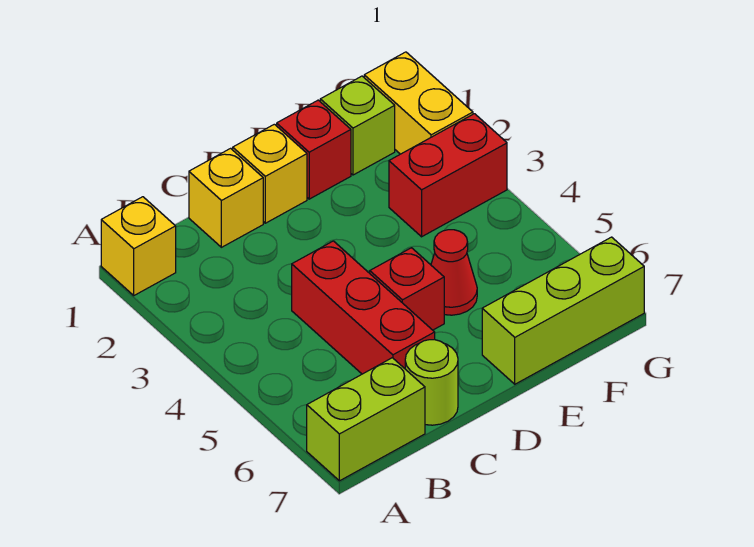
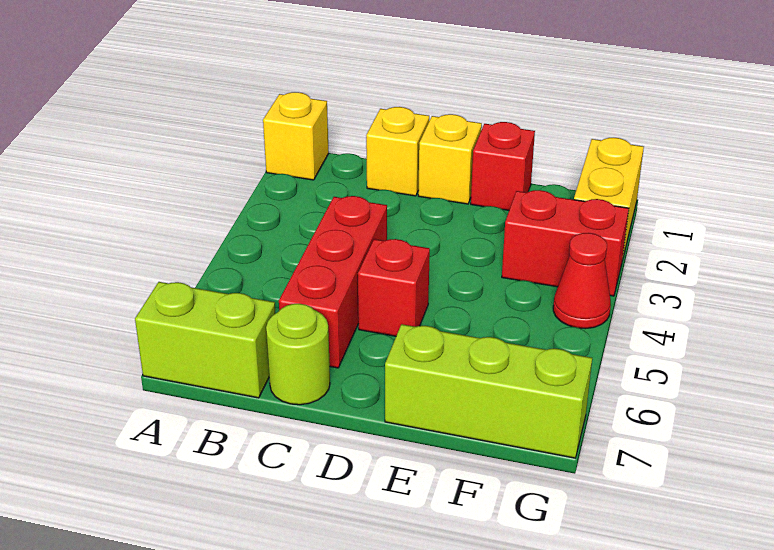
red 1x1 cone [431,230,477,315] -> red 1x1 cone moved to [553,233,611,329]
lime 1x1 brick [320,76,395,175] -> none

